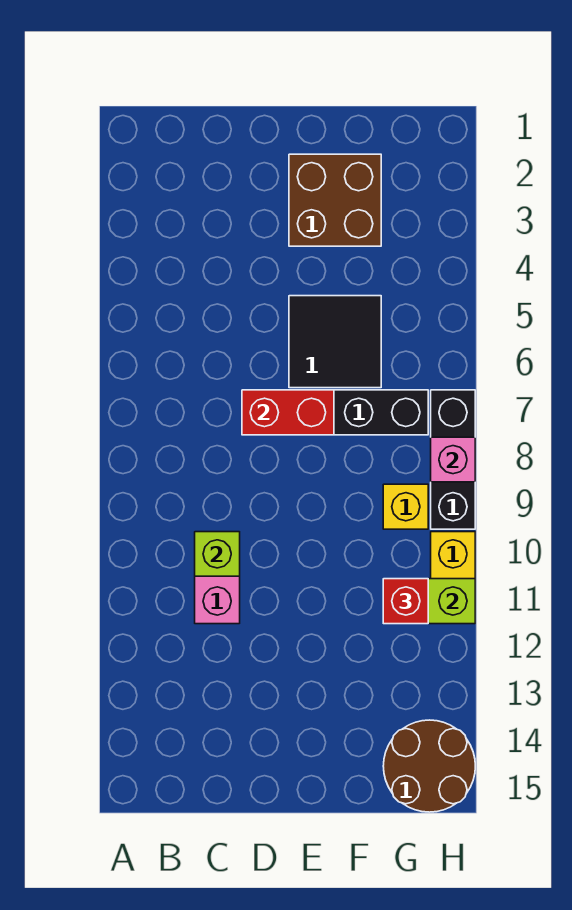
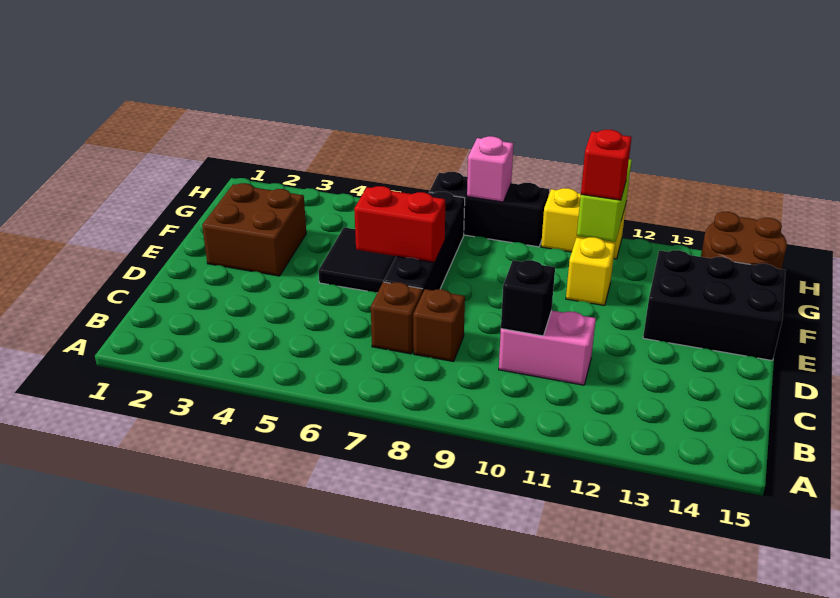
none -> brown 1x1 brick [371,282,423,354]
none -> brown 1x1 brick [413,289,465,362]
lime 1x1 brick [195,532,240,576] -> black 1x1 brick [501,260,555,336]
red 1x2 brick [242,390,334,435] -> red 1x2 brick turned to [354,186,445,262]
none -> black 2x3 brick [643,250,785,361]
yellow 1x1 brick [383,484,428,529] -> yellow 1x1 brick moved to [566,237,615,306]

